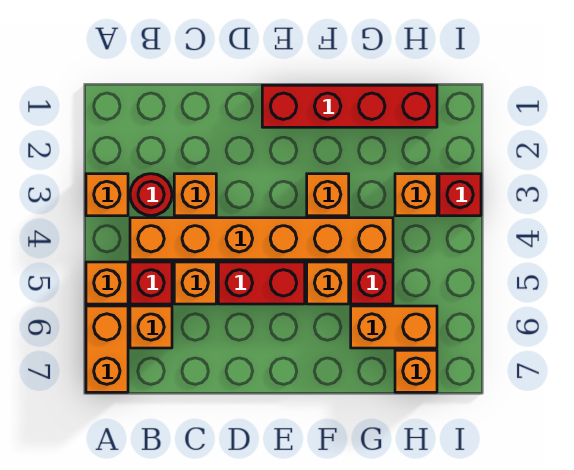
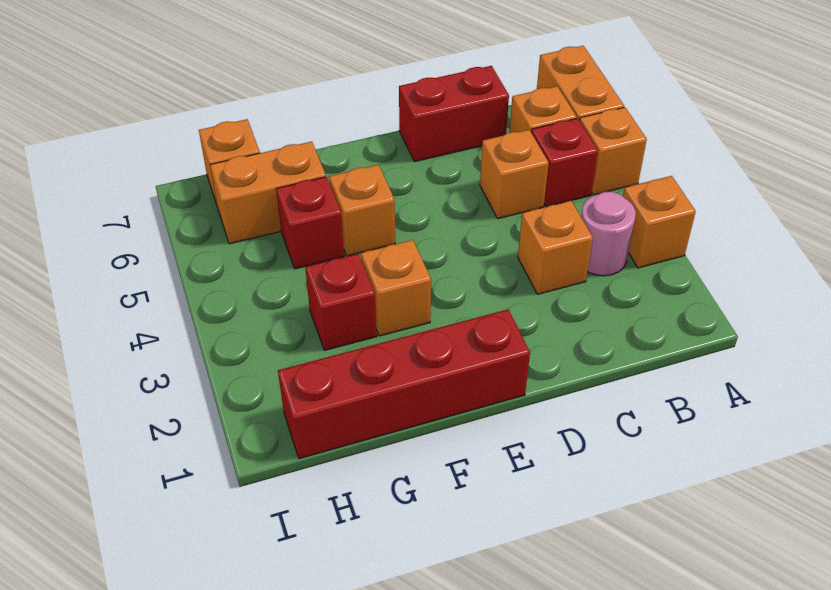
red 1x1 round brick [130,174,172,216] -> pink 1x1 round brick [581,192,636,276]
orange 1x6 brick [130,218,393,260] -> none
red 1x2 brick [218,262,305,304] -> red 1x2 brick moved to [399,66,509,162]
orange 1x1 brick [395,174,437,216] -> none
red 1x1 brick [439,174,481,216] -> red 1x1 brick moved to [305,253,377,350]

